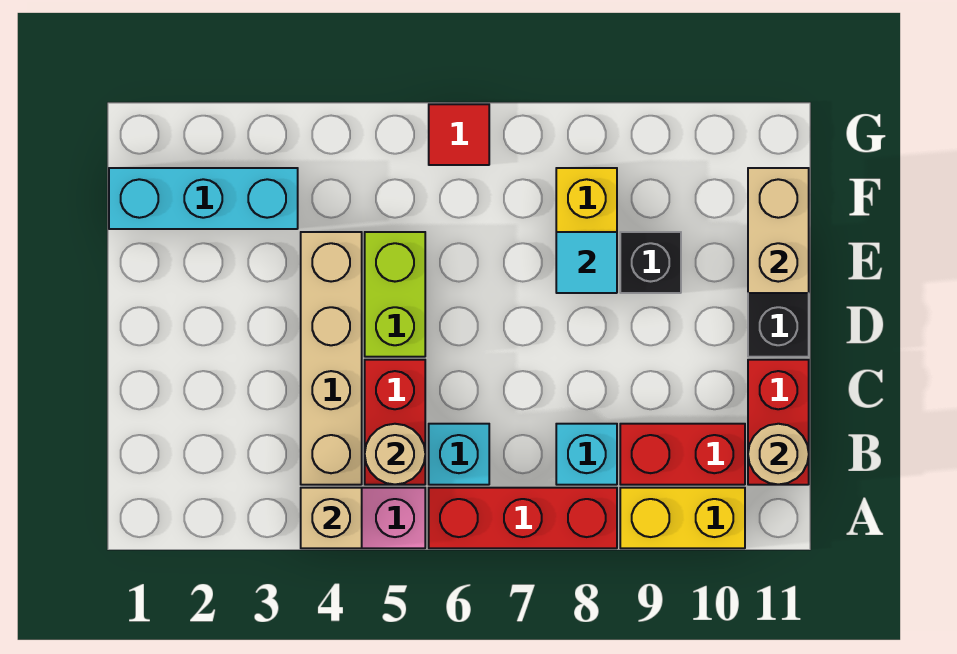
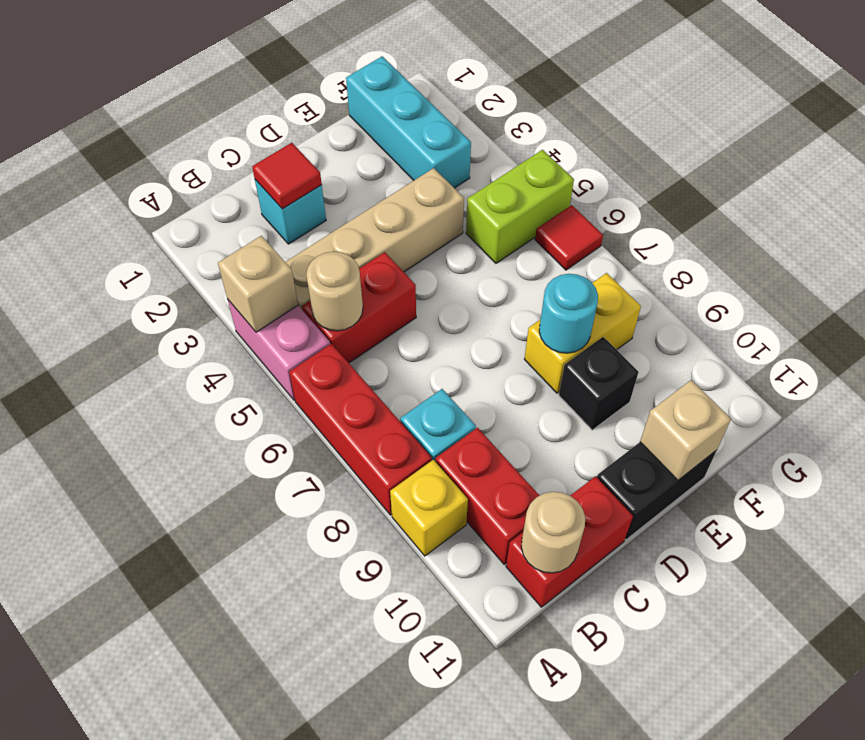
yellow 1x2 brick [620,488,745,548] -> yellow 1x1 brick [390,460,468,556]
cyan 1x1 brick [429,424,489,485] -> cyan 1x1 brick moved to [255,180,326,244]
none -> red 1x1 tile [252,143,322,209]
lime 1x2 brick [365,232,425,357] -> lime 1x2 brick moved to [466,150,574,263]
cyan 1x1 tile [556,232,617,293] -> cyan 1x1 round brick [539,274,598,353]
tan 1x2 brick [748,168,809,293] -> tan 1x1 brick [640,380,731,480]

